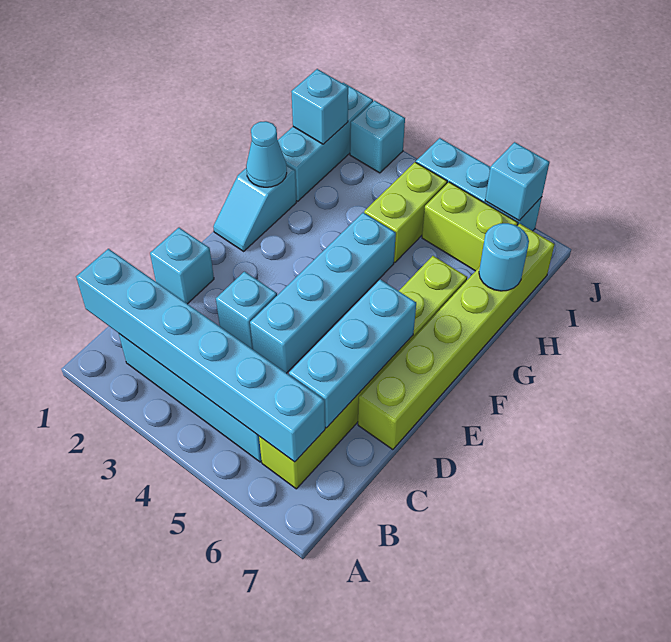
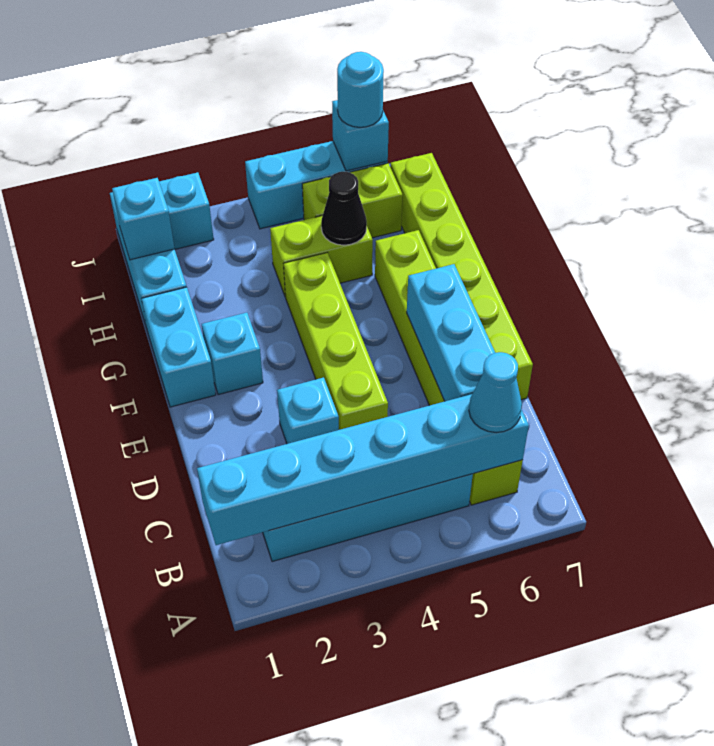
cyan 1x1 brick [150,228,214,304] -> cyan 1x1 brick moved to [202,313,263,395]
cyan 1x4 brick [250,213,396,373] -> lime 1x4 brick [284,253,388,430]
cyan 1x2 slope [213,165,296,251] -> cyan 1x2 brick [141,287,216,407]
cyan 1x1 cone [246,121,287,187] -> cyan 1x1 cone moved to [469,352,522,433]
lime 1x2 brick [364,162,447,263] -> lime 1x2 brick turned to [270,215,373,297]
none -> black 1x1 cone [321,172,367,245]
cyan 1x1 round brick [479,223,529,291] -> cyan 1x1 round brick moved to [337,52,384,127]

